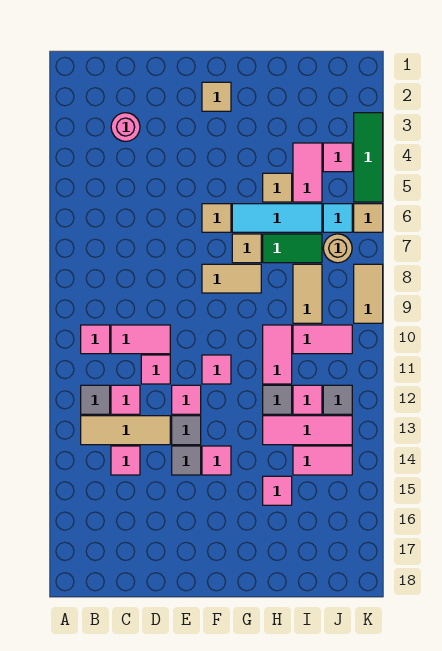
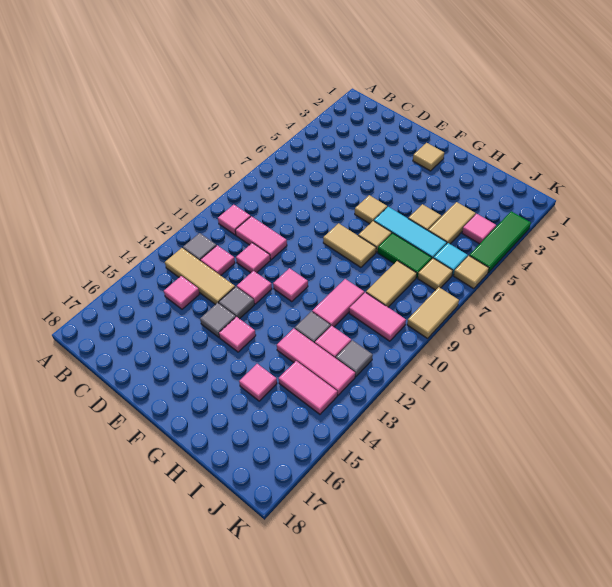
pink 1x1 round brick [111,113,140,141] -> none
pink 1x2 tile [293,143,322,202] -> tan 1x2 tile [428,202,476,244]
tan 1x1 round brick [323,234,352,263] -> tan 1x1 tile [418,258,453,290]

